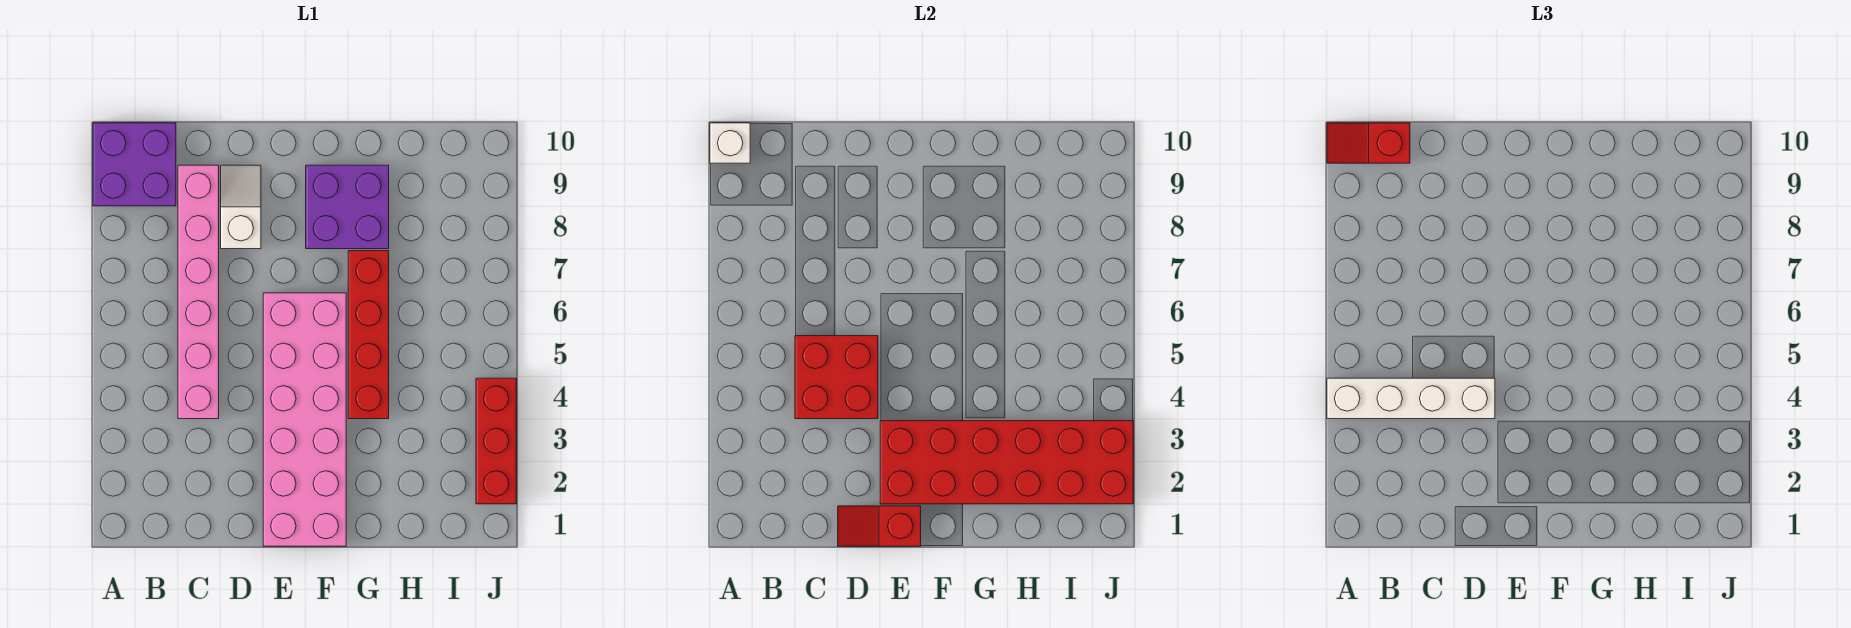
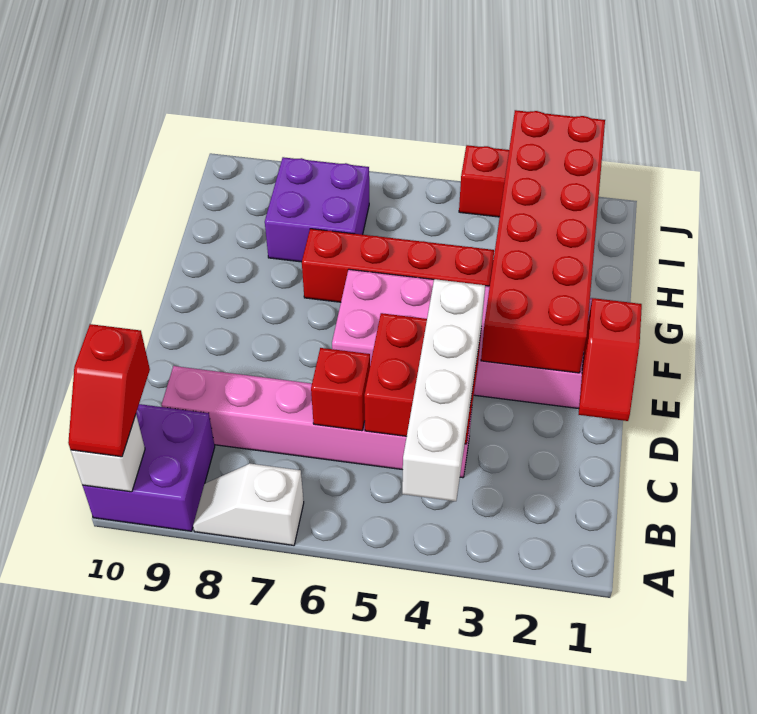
none -> red 1x1 brick [311,348,370,431]
white 1x2 slope [221,165,261,249] -> white 1x2 slope moved to [193,464,304,545]
purple 2x2 brick [306,165,389,249] -> purple 2x2 brick moved to [265,157,369,262]

